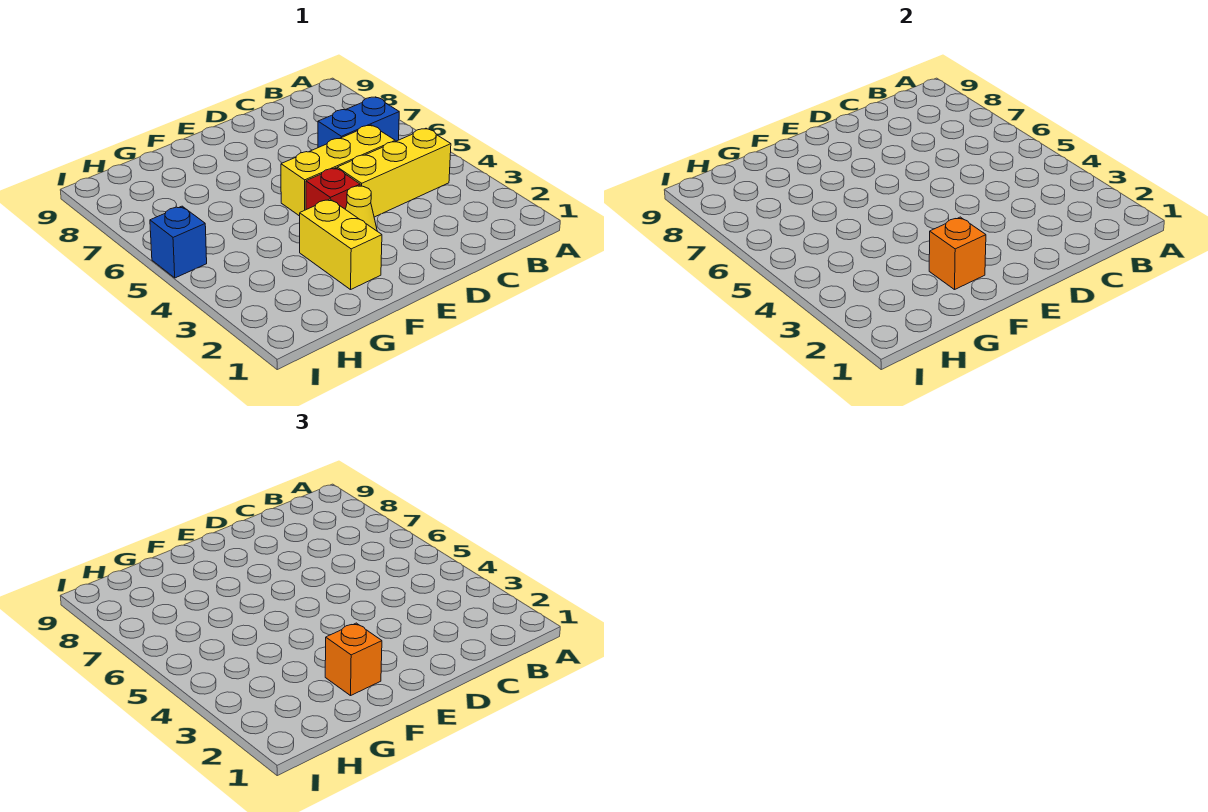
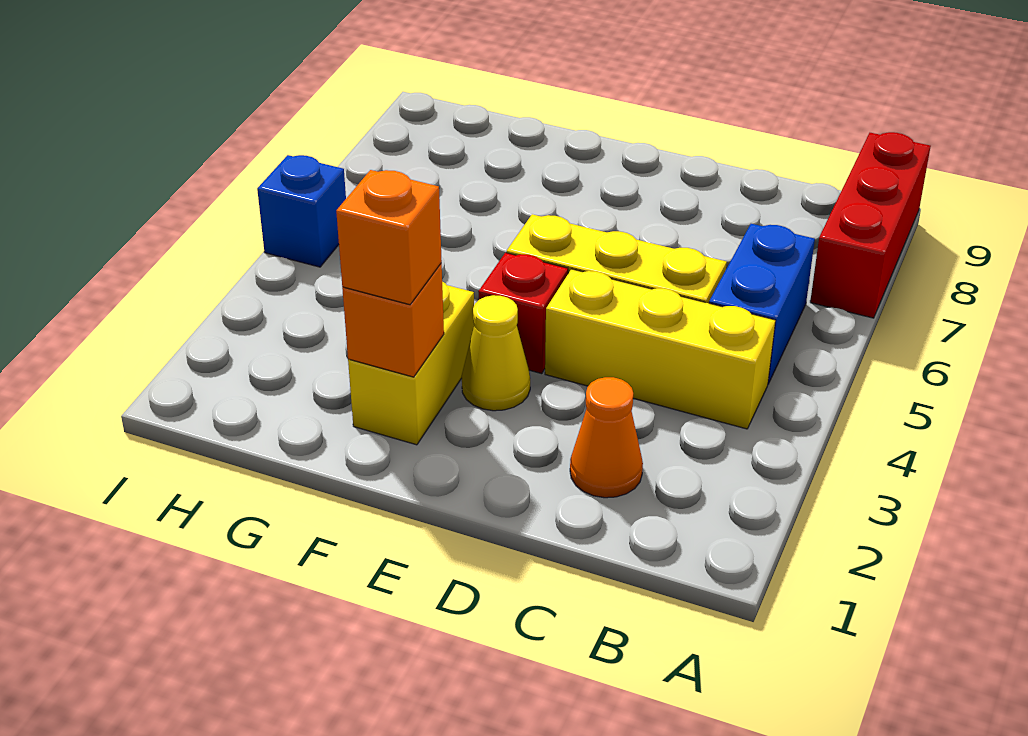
none -> red 1x3 brick [810,132,931,318]
blue 1x2 brick [318,97,399,148] -> blue 1x2 brick turned to [709,224,815,384]
none -> orange 1x1 cone [570,377,643,498]

